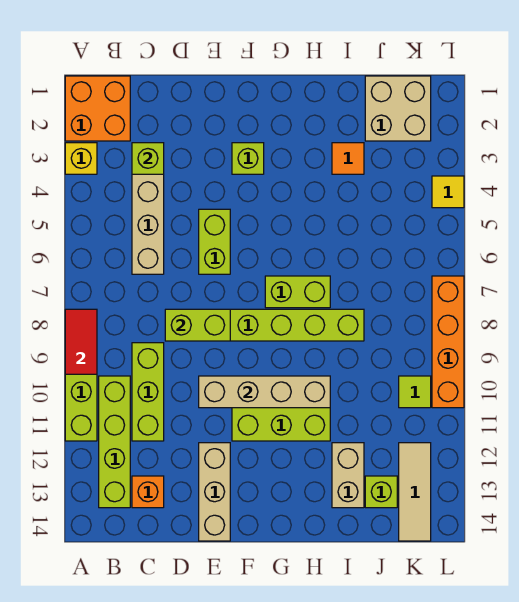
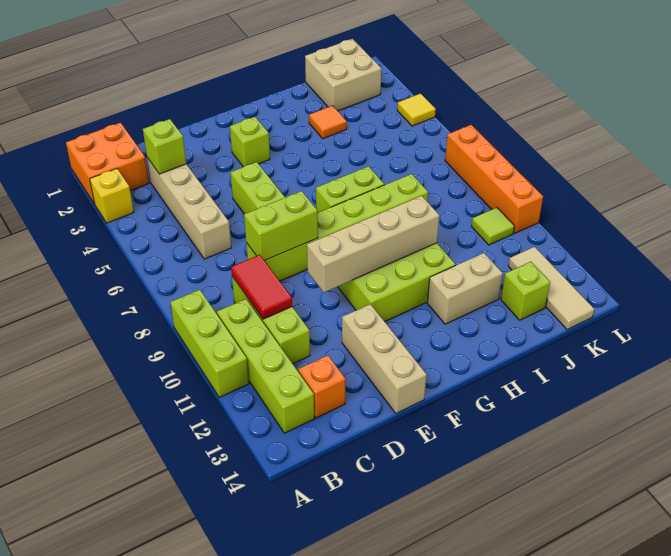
red 1x2 tile [65,309,97,374] -> red 1x2 tile moved to [231,255,292,319]
tan 1x2 brick [332,443,364,508] -> tan 1x2 brick turned to [427,253,503,324]

